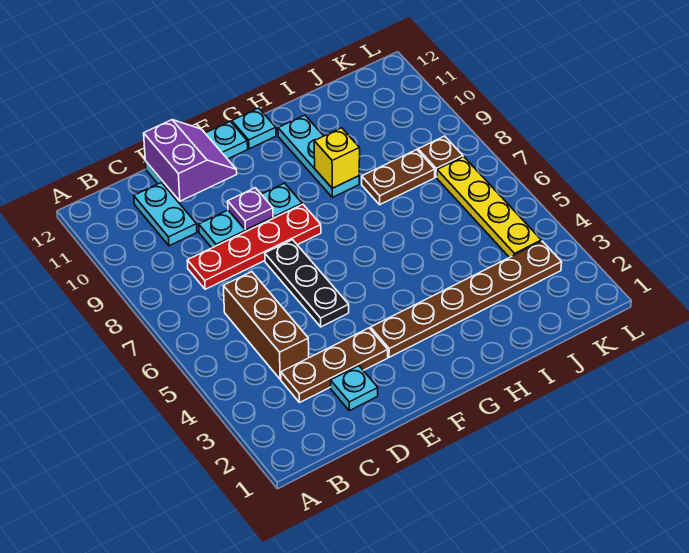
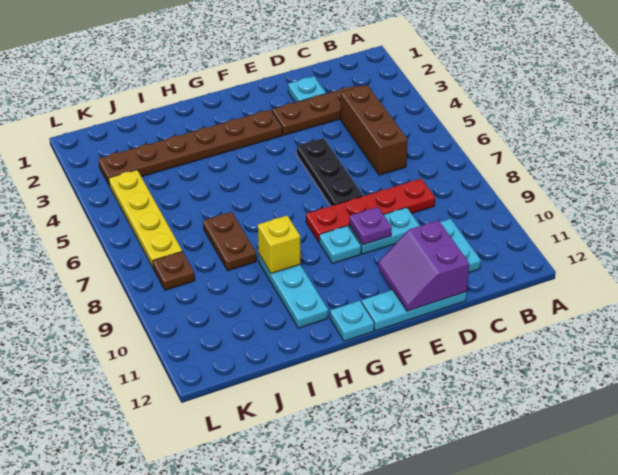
brown 1x2 plate [362,150,435,205] -> brown 1x2 plate turned to [203,212,257,271]

